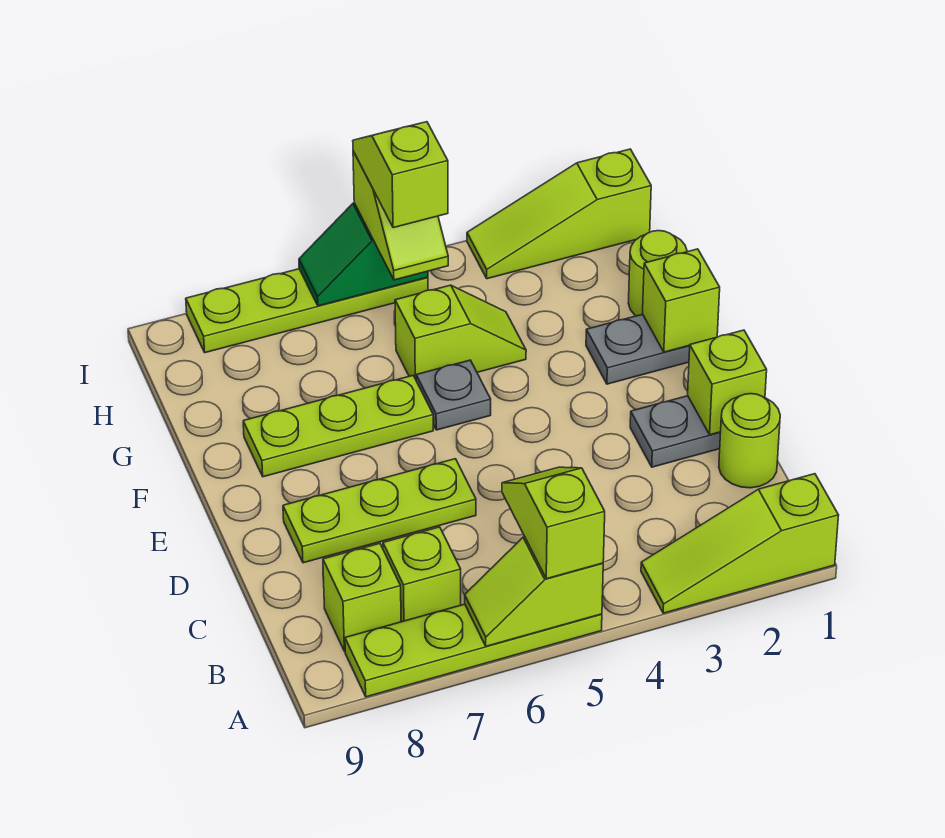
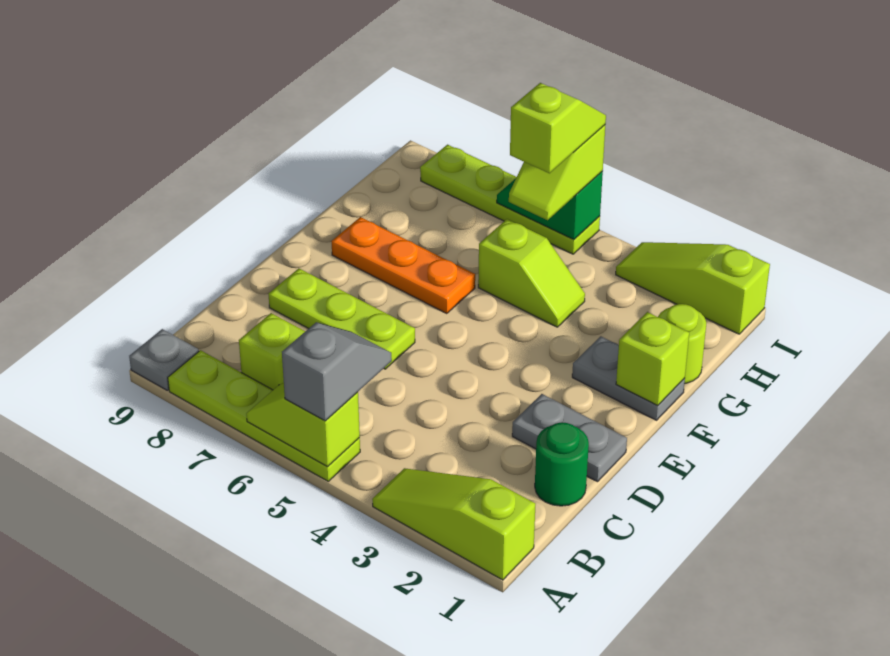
lime 1x2 slope [502,467,605,579] -> grey 1x2 slope [282,322,392,421]
lime 1x1 brick [323,543,401,651] -> none
lime 1x1 round brick [719,394,780,488] -> green 1x1 round brick [535,422,589,506]
lime 1x1 brick [688,330,767,435] -> none
grey 1x1 plate [416,360,491,430] -> grey 1x1 plate moved to [129,329,199,390]
lime 1x3 plate [243,376,433,477] -> orange 1x3 plate [331,217,475,314]

